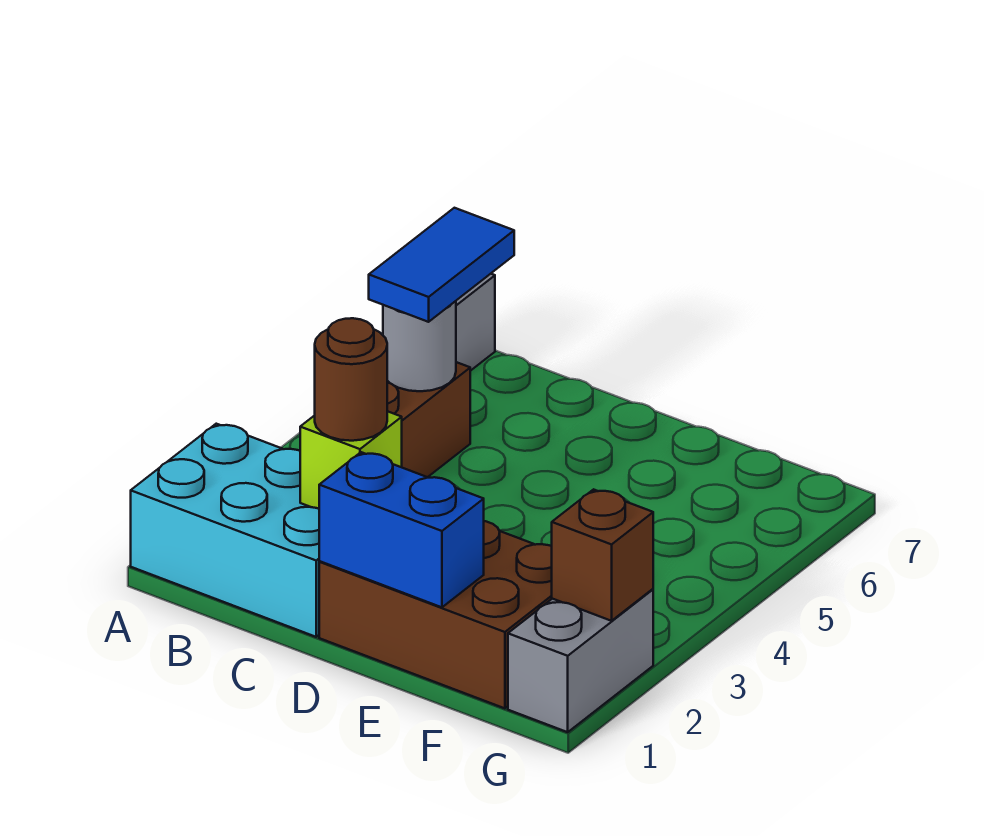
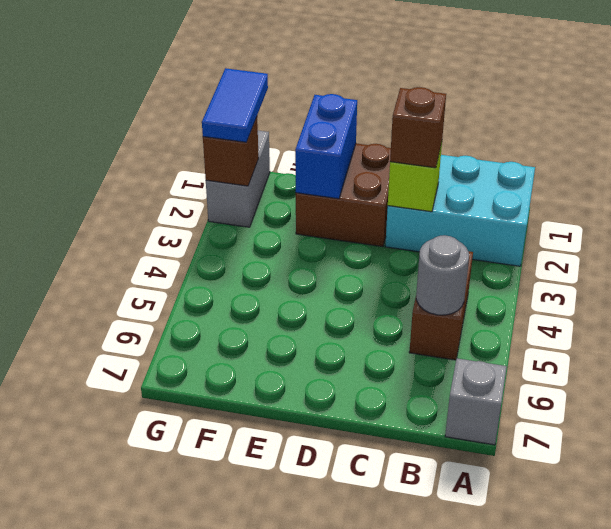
blue 1x2 tile [369,208,514,322] -> blue 1x2 tile moved to [202,68,268,142]
brown 1x1 round brick [315,318,387,441] -> brown 1x1 brick [390,87,446,168]
brown 2x3 brick [319,521,552,708] -> brown 2x2 brick [296,143,391,247]
blue 1x2 brick [319,452,484,607] -> blue 1x2 brick turned to [295,94,357,199]

